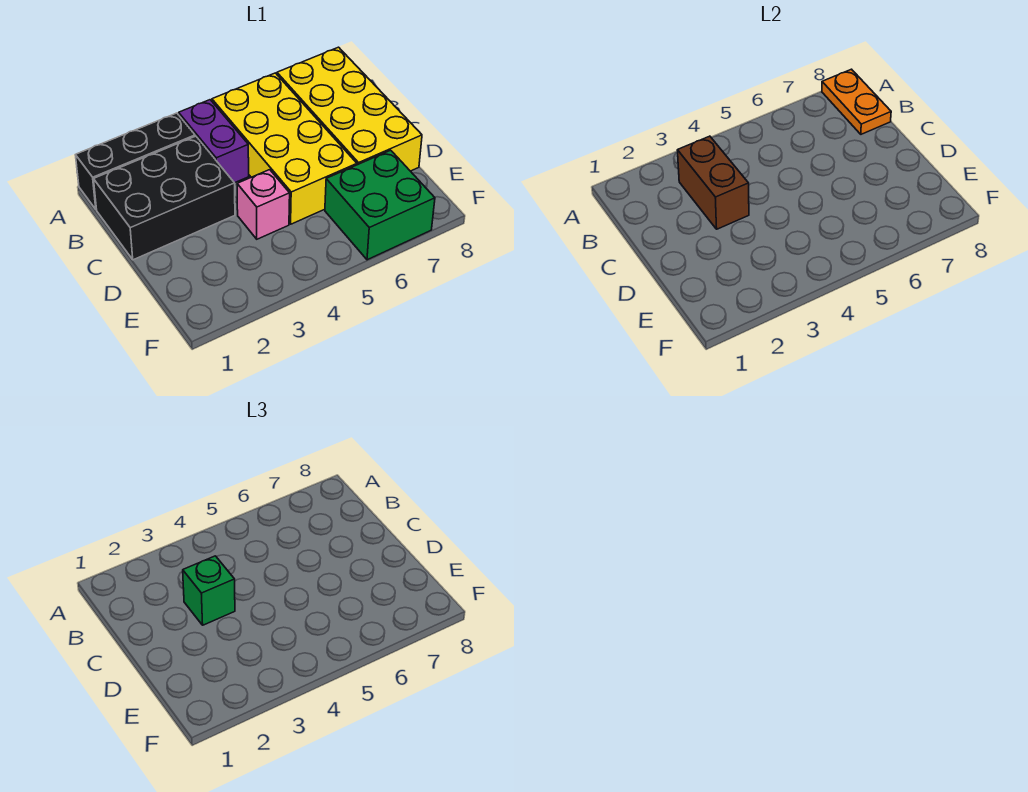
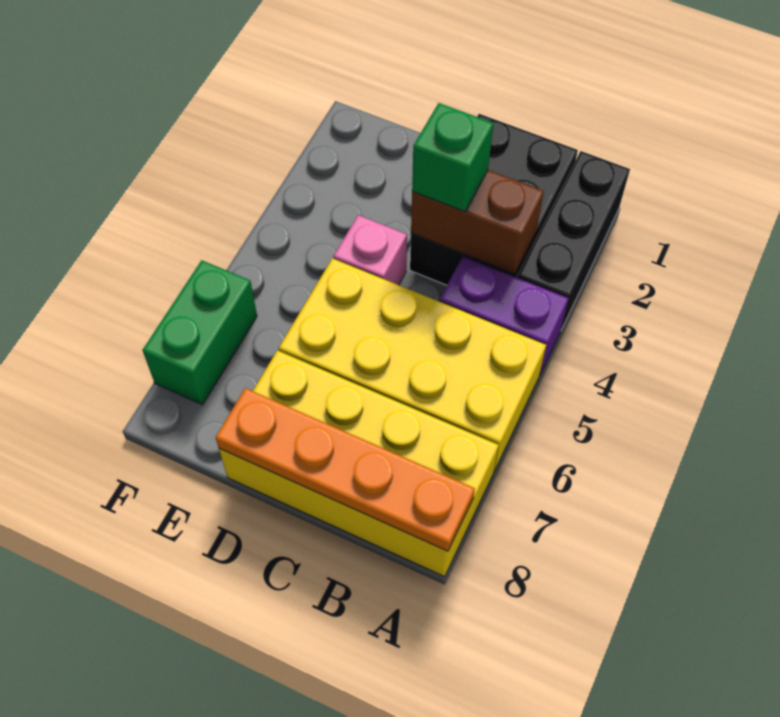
orange 1x2 plate [822,69,891,134] -> orange 1x4 plate [216,388,475,551]
green 2x2 brick [325,150,435,260] -> green 1x2 brick [142,260,257,404]

